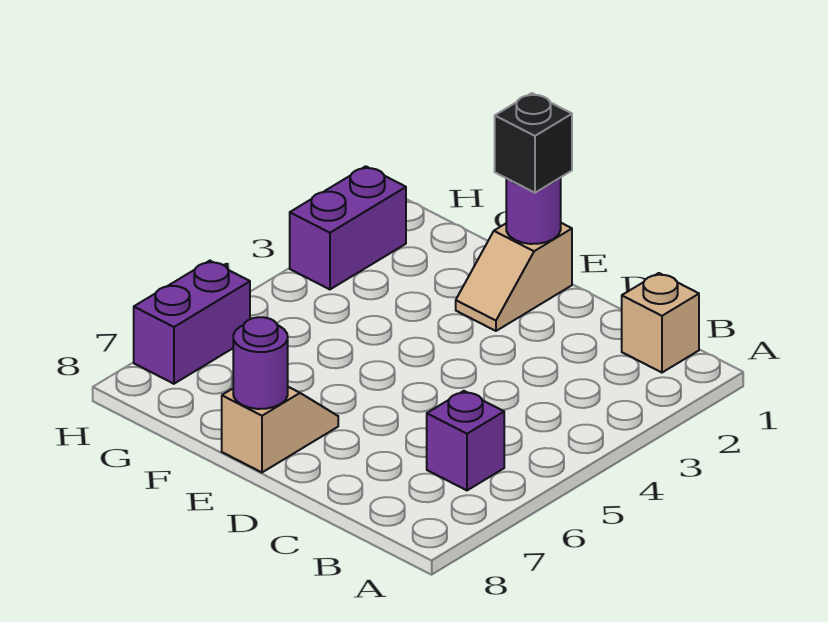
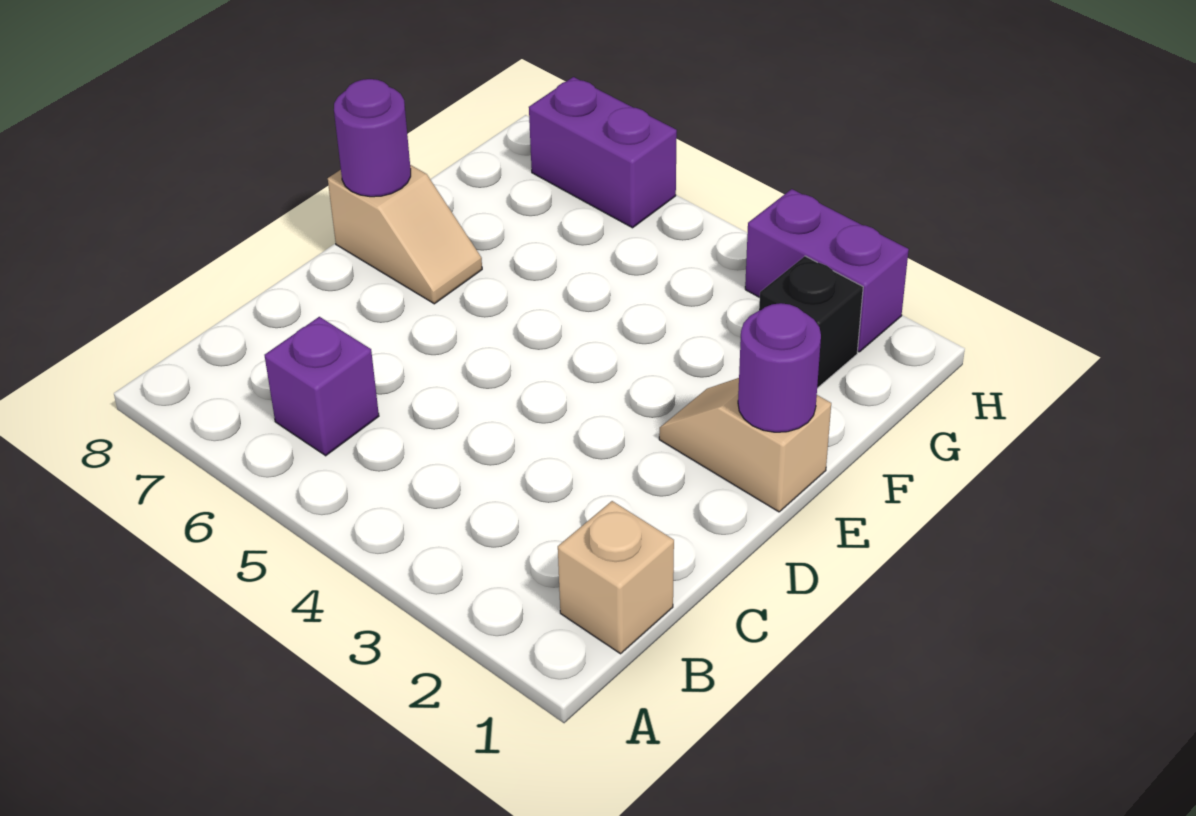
black 1x1 brick [495,93,572,193] -> black 1x1 brick moved to [759,256,863,388]

